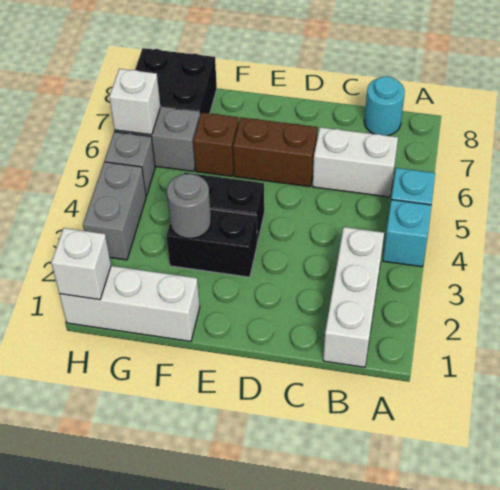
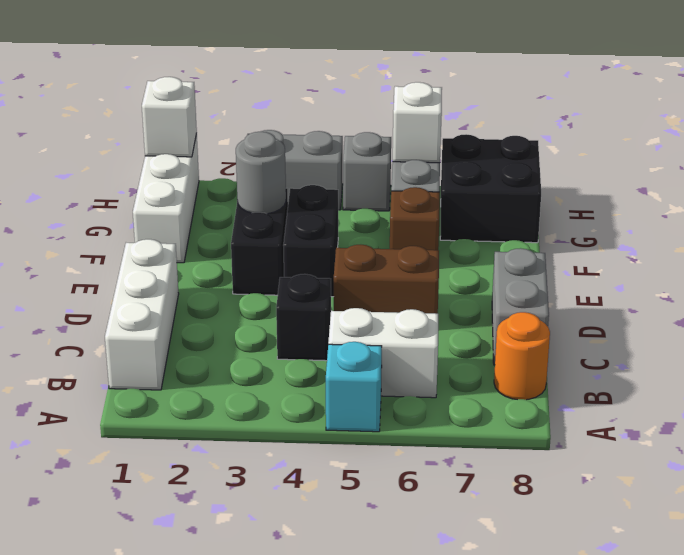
cyan 1x1 brick [383,200,431,267] -> none
white 1x3 brick [323,227,384,367] -> white 1x3 brick turned to [105,239,179,390]
white 1x2 brick [313,127,398,197] -> white 1x2 brick turned to [328,308,438,398]
cyan 1x1 round brick [364,76,405,136] -> orange 1x1 round brick [494,312,550,400]
none -> black 1x1 brick [276,274,331,361]
none -> grey 1x2 brick [492,248,549,365]
brown 1x2 brick [233,117,318,187] -> brown 1x2 brick turned to [334,245,439,314]

